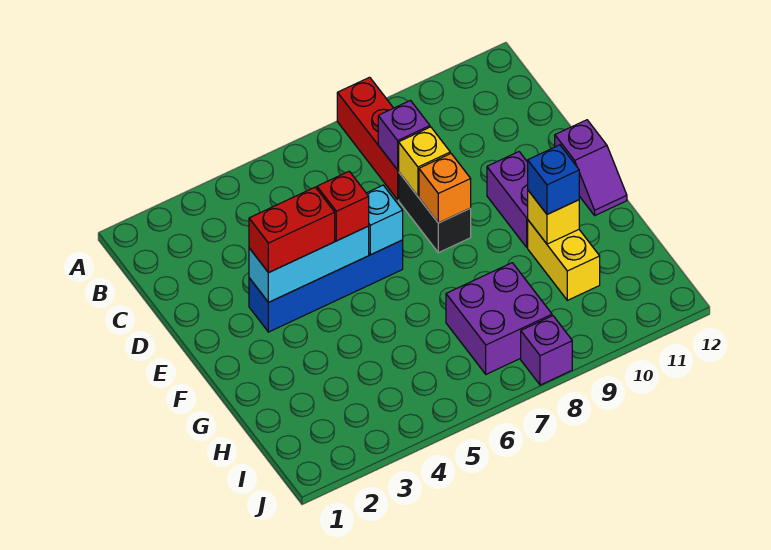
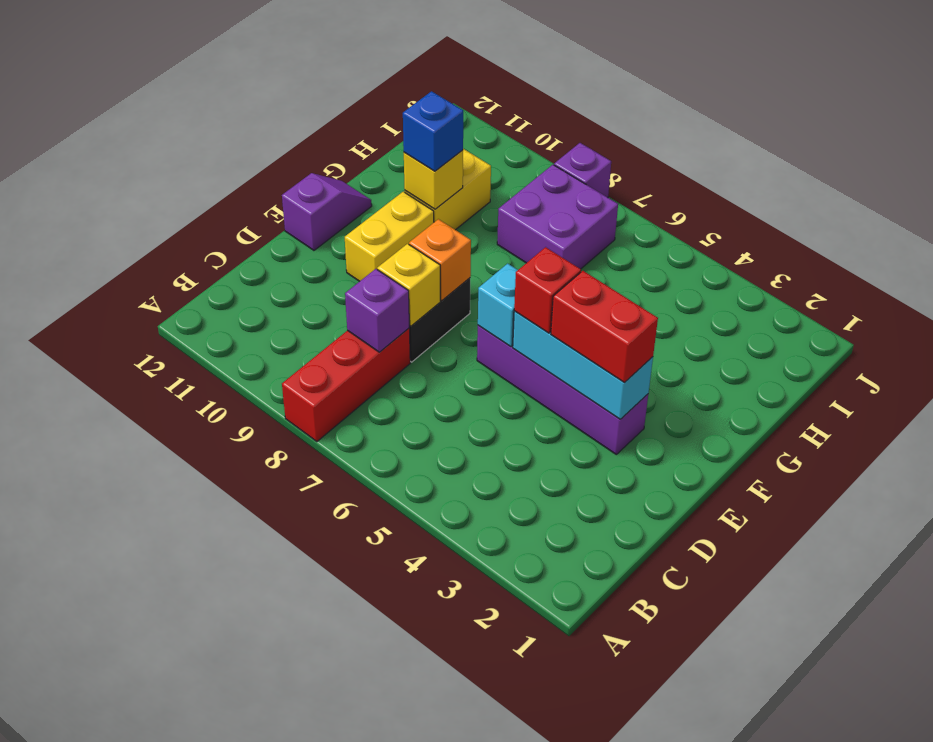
blue 1x4 brick [249,240,403,332] -> purple 1x4 brick [477,325,648,455]
purple 1x2 brick [487,152,528,247] -> yellow 1x2 brick [345,192,434,281]

